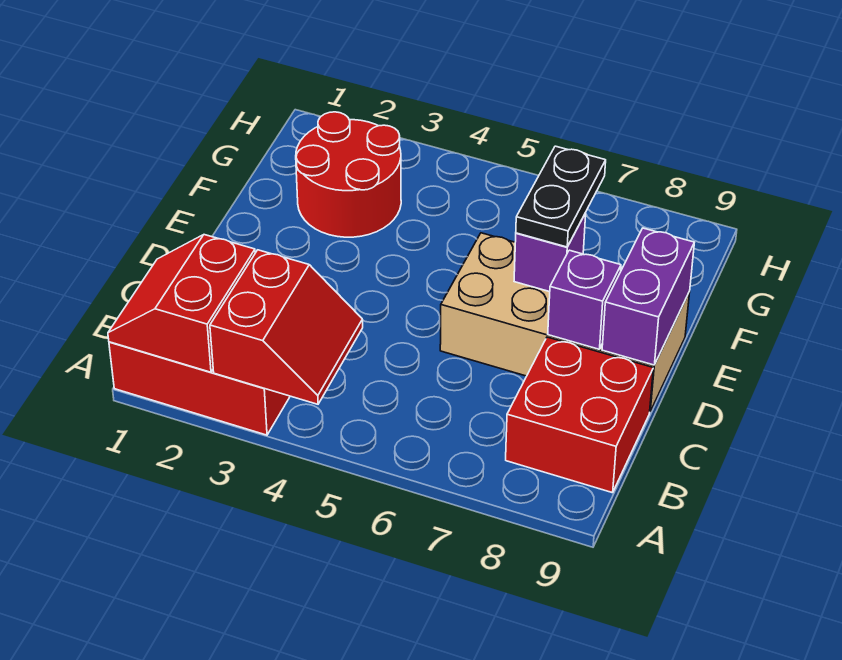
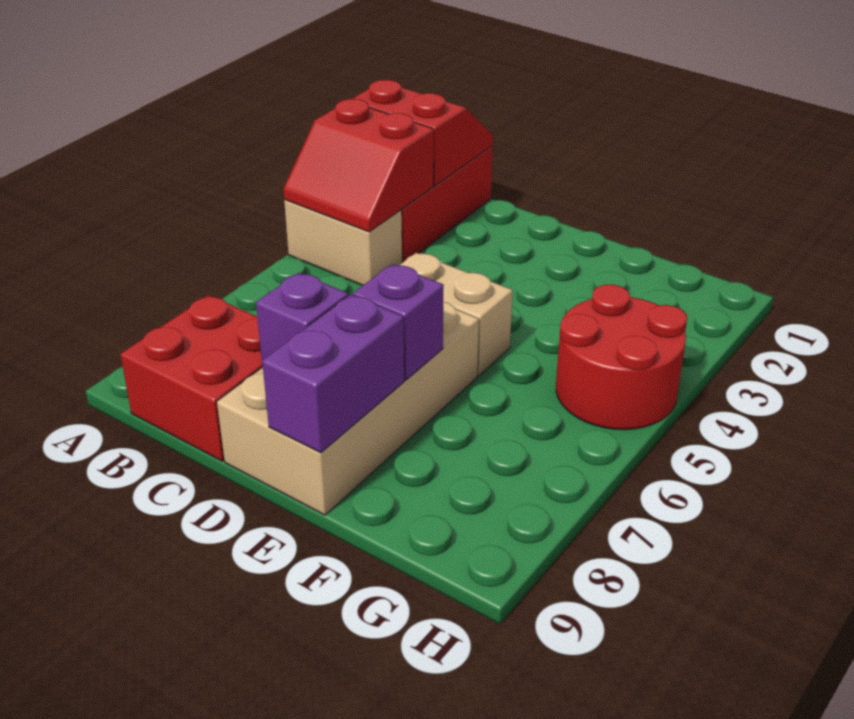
none -> tan 1x2 brick [284,200,402,285]
none -> tan 1x2 brick [400,253,513,376]
purple 1x2 brick [602,228,694,365] -> purple 1x2 brick turned to [262,295,404,453]
black 1x2 plate [516,146,606,247] -> none
red 2x2 round brick [296,112,401,237] -> red 2x2 round brick moved to [556,285,687,430]

